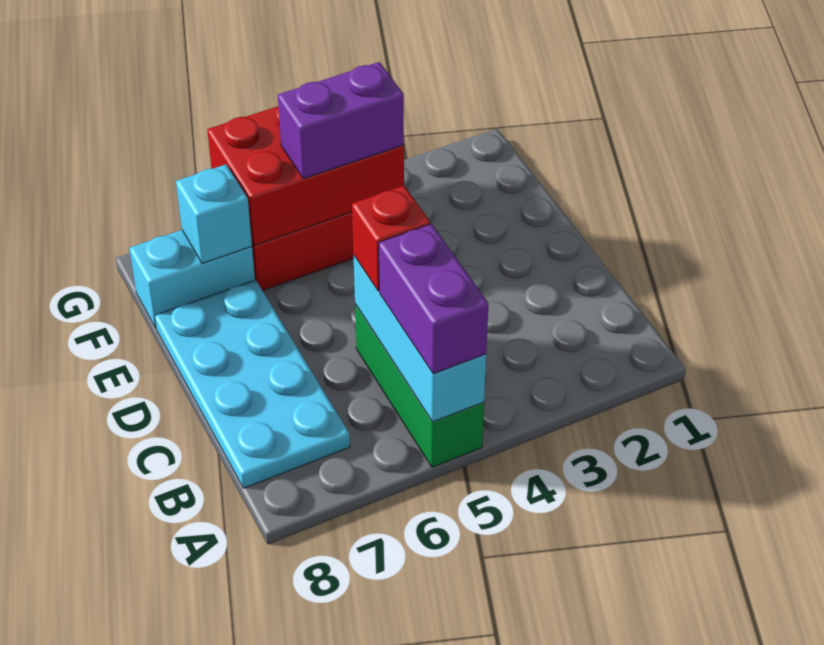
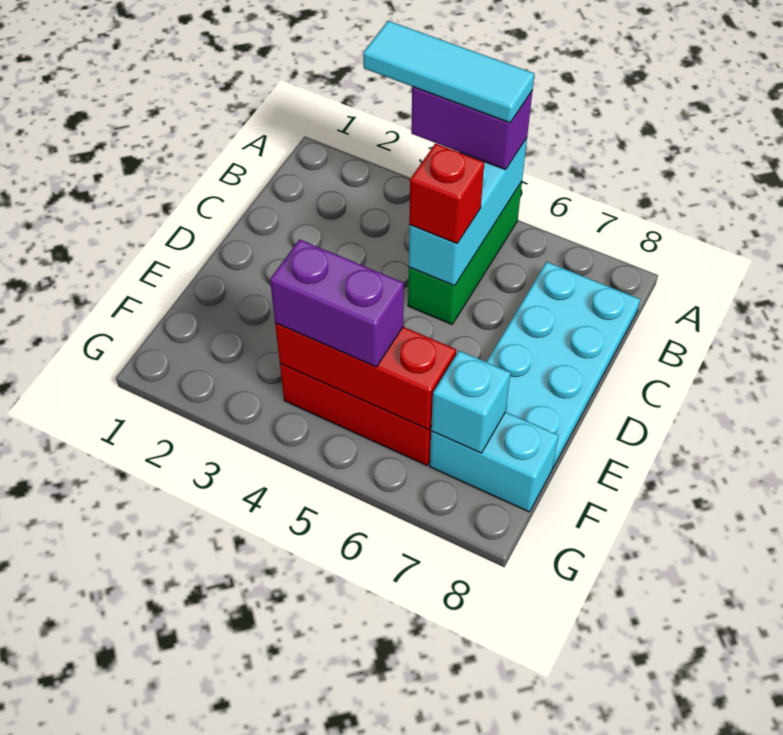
none -> cyan 1x3 tile [363,21,534,123]
purple 1x2 brick [379,224,488,374] -> purple 1x2 brick turned to [411,87,533,170]
red 2x3 brick [207,106,404,245] -> red 1x3 brick [275,323,456,430]

